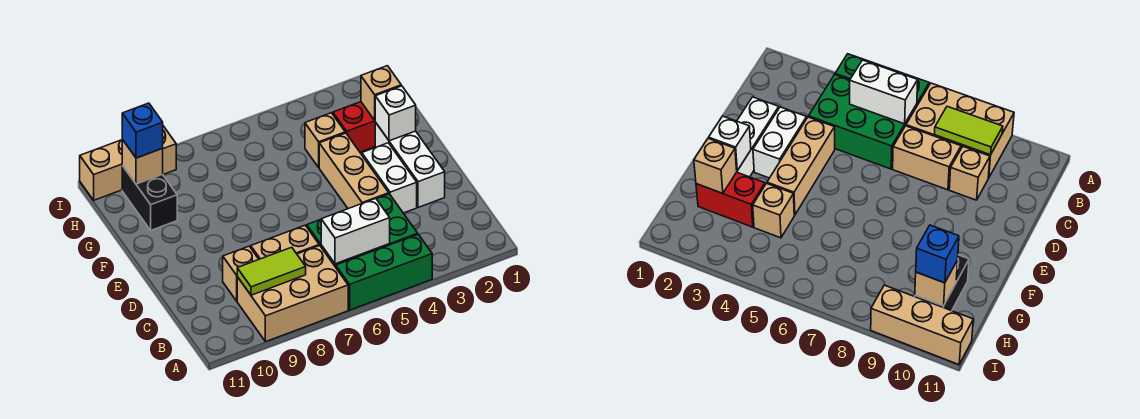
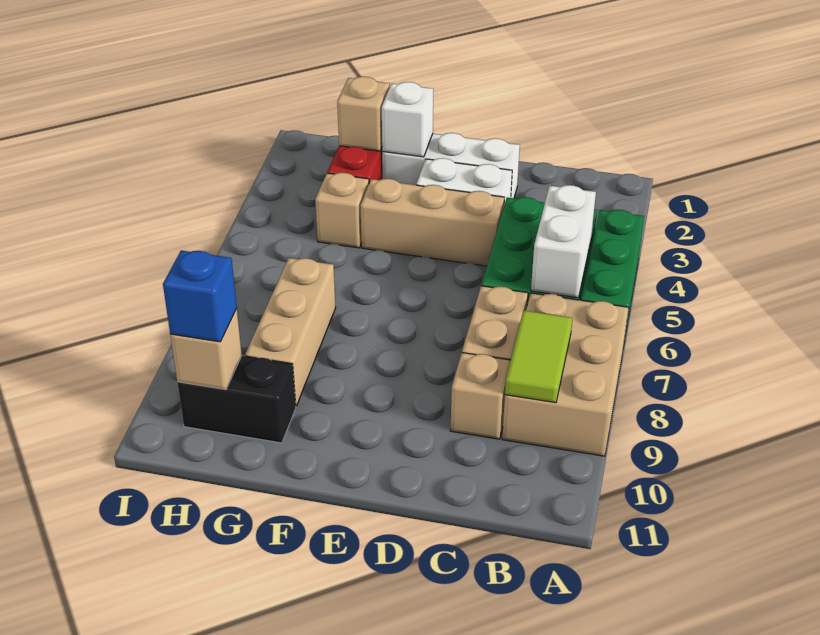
tan 1x3 brick [80,126,176,200] -> tan 1x3 brick moved to [245,258,336,406]

